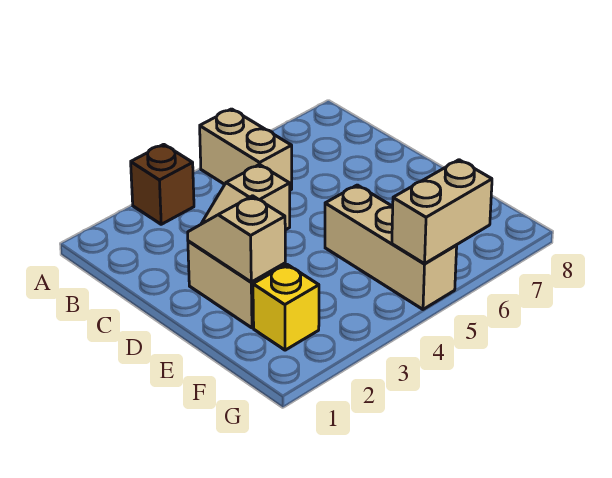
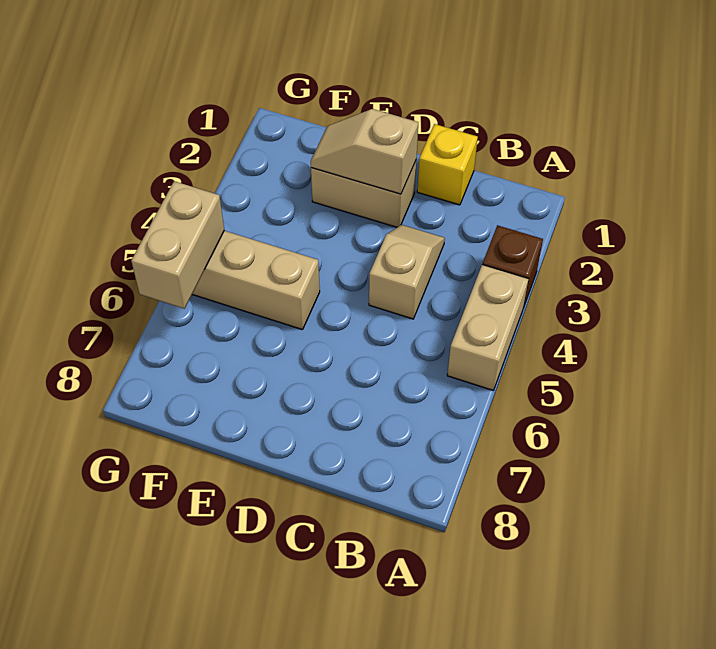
tan 1x2 brick [200,109,292,190] -> tan 1x2 brick turned to [447,265,528,390]
tan 1x2 slope [188,196,285,282] -> tan 1x2 slope turned to [311,109,418,194]
yellow 1x1 brick [253,264,319,350] -> yellow 1x1 brick moved to [417,124,478,205]

